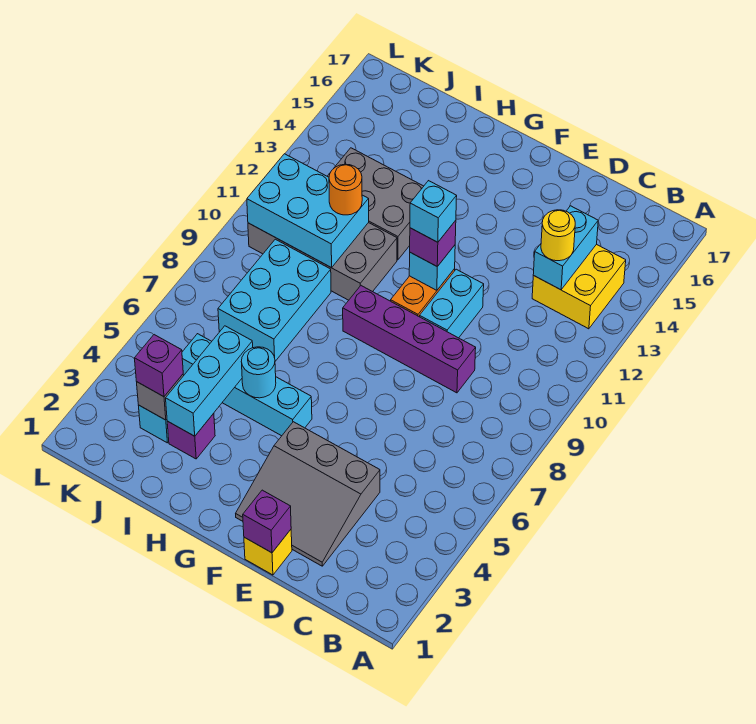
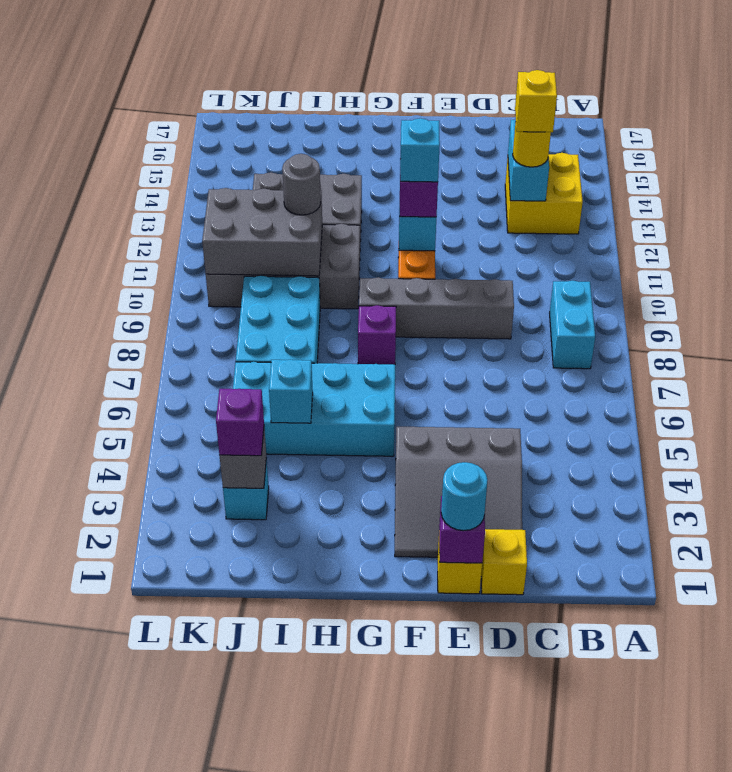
none -> yellow 1x1 brick [515,70,557,132]
none -> yellow 1x1 brick [481,529,527,595]
purple 1x4 brick [343,286,476,393] -> grey 1x4 brick [359,277,514,339]
cyan 1x2 brick [420,269,484,338] -> cyan 1x2 brick moved to [550,281,595,369]
cyan 1x4 brick [182,334,312,436] -> cyan 2x4 brick [233,362,395,456]
cyan 1x1 round brick [241,347,276,398] -> cyan 1x1 round brick moved to [441,462,487,531]
purple 1x1 brick [167,413,215,459] -> purple 1x1 brick moved to [358,305,396,365]
cyan 1x3 brick [166,326,253,436] -> cyan 1x1 brick [269,359,313,423]
cyan 2x3 brick [247,154,369,268] -> grey 2x3 brick [202,188,322,276]
orange 1x1 round brick [329,164,362,215] -> grey 1x1 round brick [282,154,321,215]

